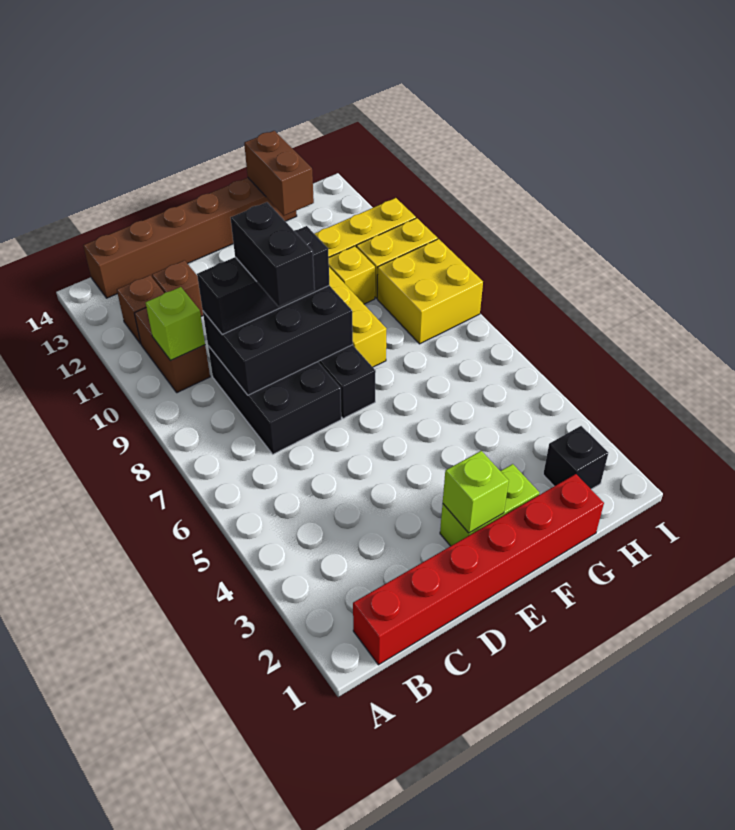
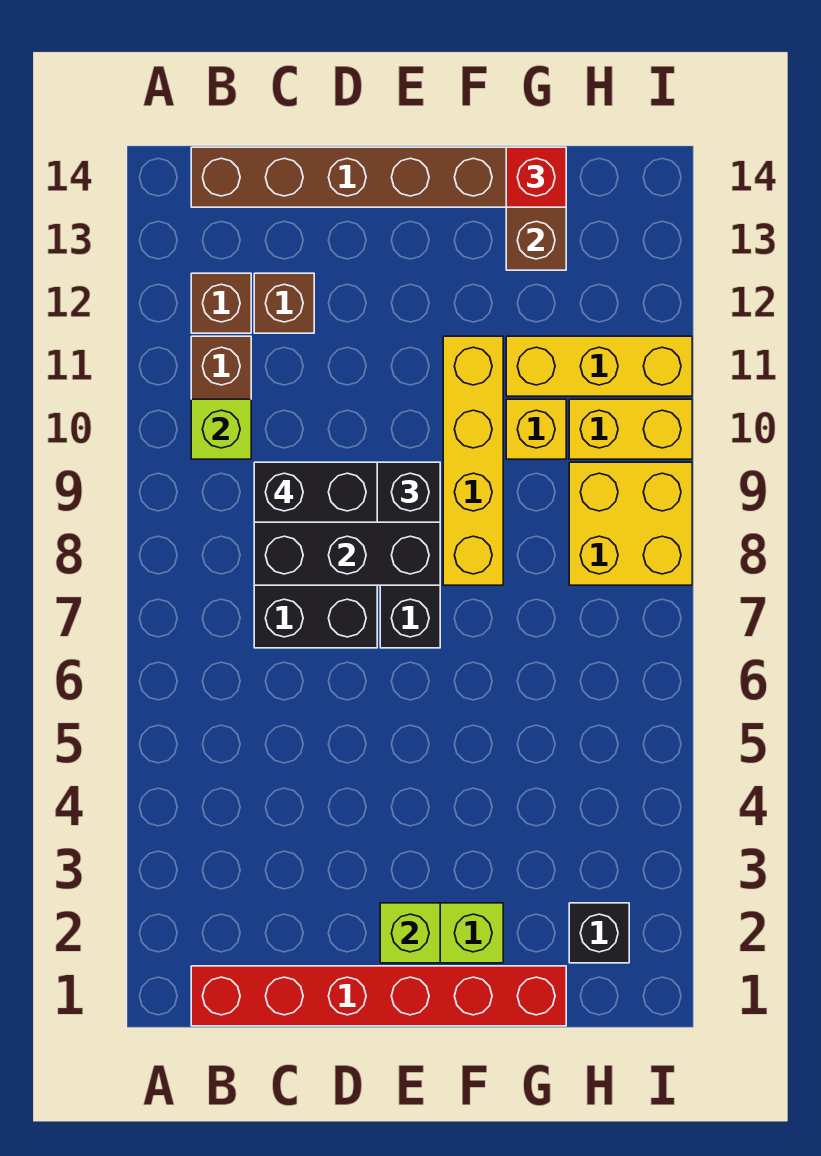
black 1x2 brick [231,202,315,306] -> black 1x2 brick turned to [254,462,377,522]
none -> red 1x1 brick [506,147,566,207]

